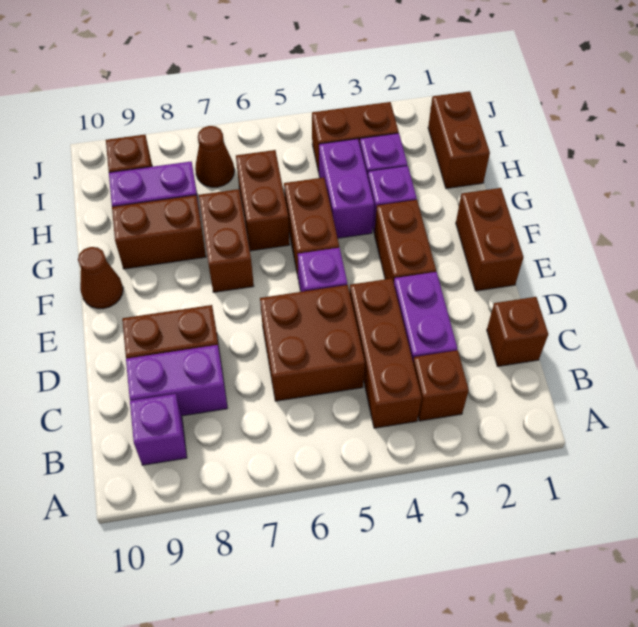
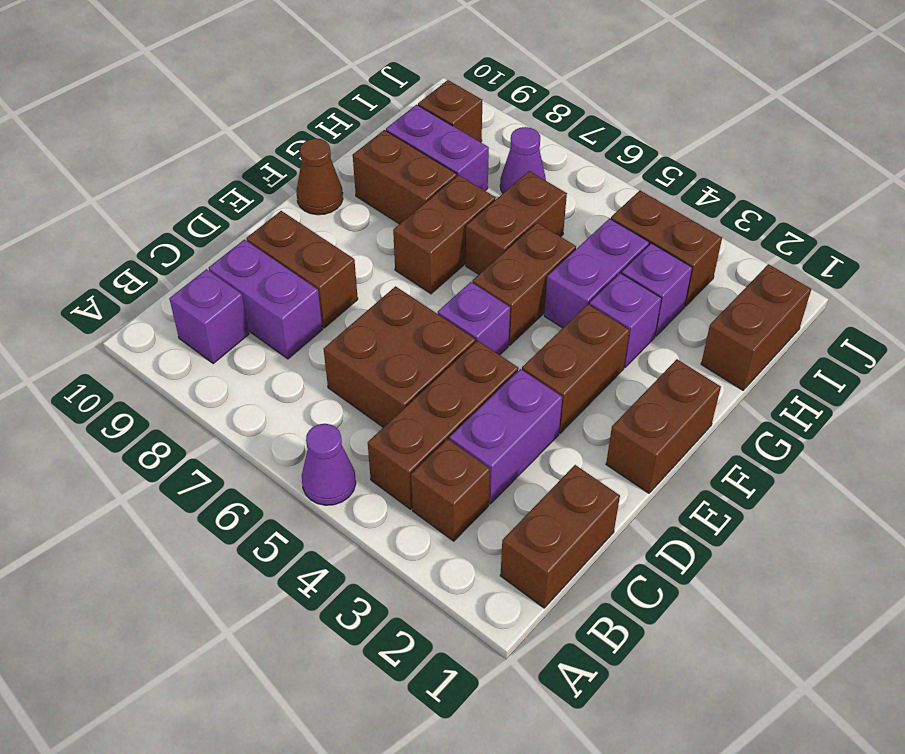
none -> purple 1x1 cone [302,424,356,505]
brown 1x1 brick [487,297,548,367] -> brown 1x2 brick [500,465,620,608]
brown 1x1 cone [195,126,234,187] -> purple 1x1 cone [500,127,546,193]

